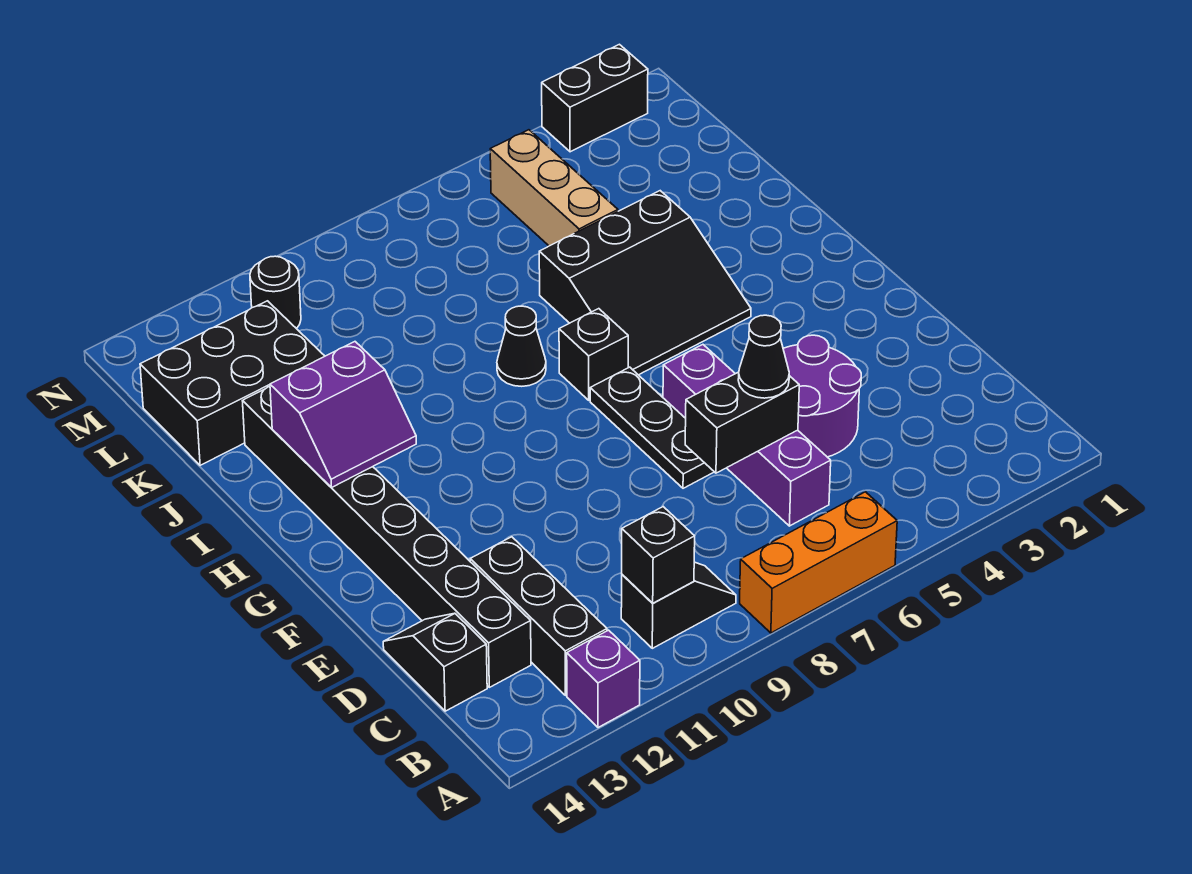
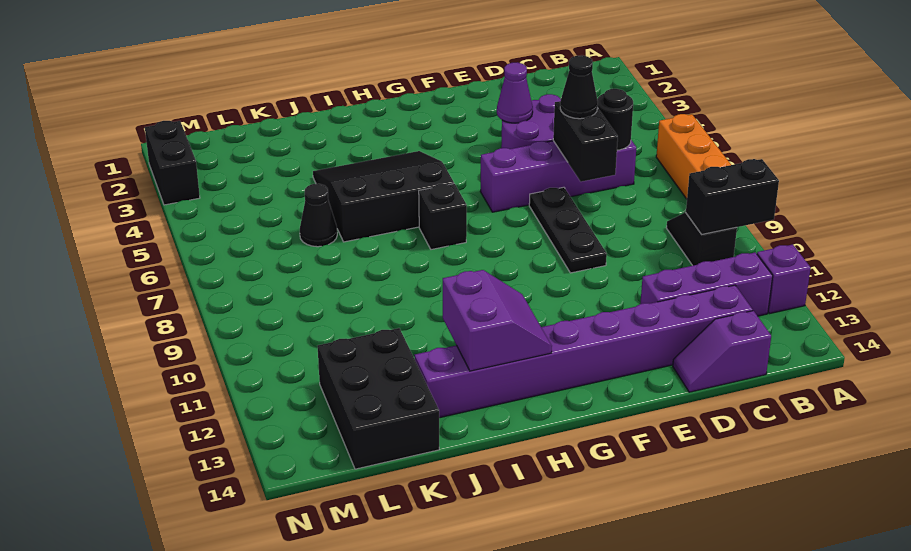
black 1x1 brick [622,507,695,603] -> black 1x2 brick [686,159,779,234]
black 1x3 brick [470,537,607,696] -> purple 1x3 brick [640,252,773,316]
black 1x8 brick [243,387,531,687] -> purple 1x8 brick [414,285,753,418]
black 1x2 slope [383,613,487,711] -> purple 1x2 slope [673,311,771,392]
none -> purple 1x1 cone [497,62,533,123]
black 1x3 plate [590,367,714,488] -> black 1x3 plate turned to [529,187,607,273]
black 3x3 slope [539,191,751,375] -> black 3x3 slope turned to [313,151,454,242]
black 1x1 cone [497,306,546,386] -> black 1x1 cone moved to [300,184,337,247]
tan 1x3 brick [490,130,618,246] -> none
black 1x1 round brick [250,256,301,329] -> black 1x1 round brick moved to [597,89,633,150]

